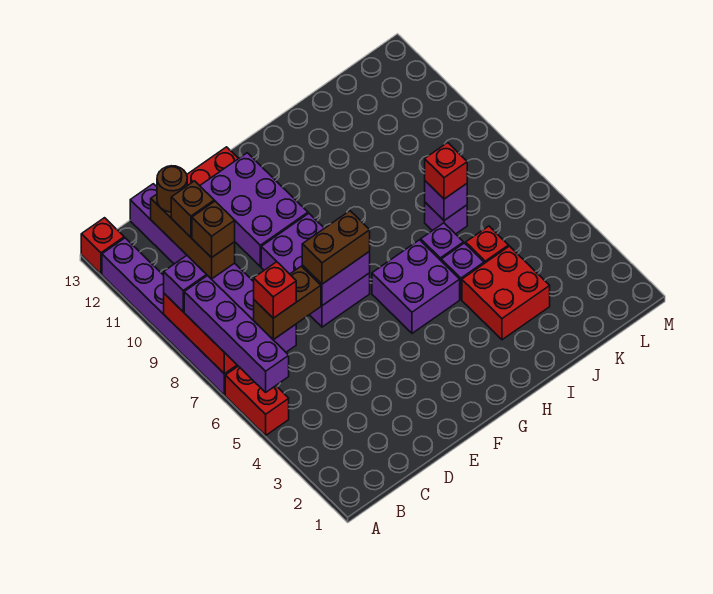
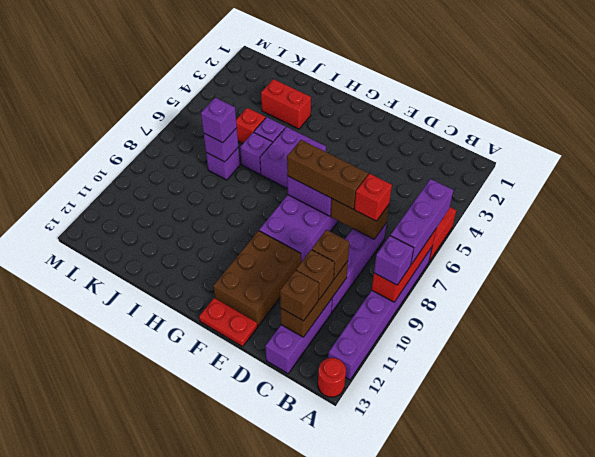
purple 1x4 brick [184,275,289,392] -> purple 1x3 brick [391,179,453,264]
red 1x1 brick [81,218,124,274] -> red 1x1 round brick [318,358,346,397]
brown 1x1 round brick [157,166,187,212] -> brown 1x1 brick [280,270,319,321]
brown 1x2 brick [302,211,370,284] -> brown 1x3 brick [287,140,368,209]
purple 2x3 brick [200,153,308,266] -> brown 2x3 brick [213,231,301,326]
red 2x2 brick [462,246,550,340] -> red 1x2 brick [261,79,311,129]
red 1x1 brick [425,143,467,199] -> purple 1x1 brick [201,98,237,143]

